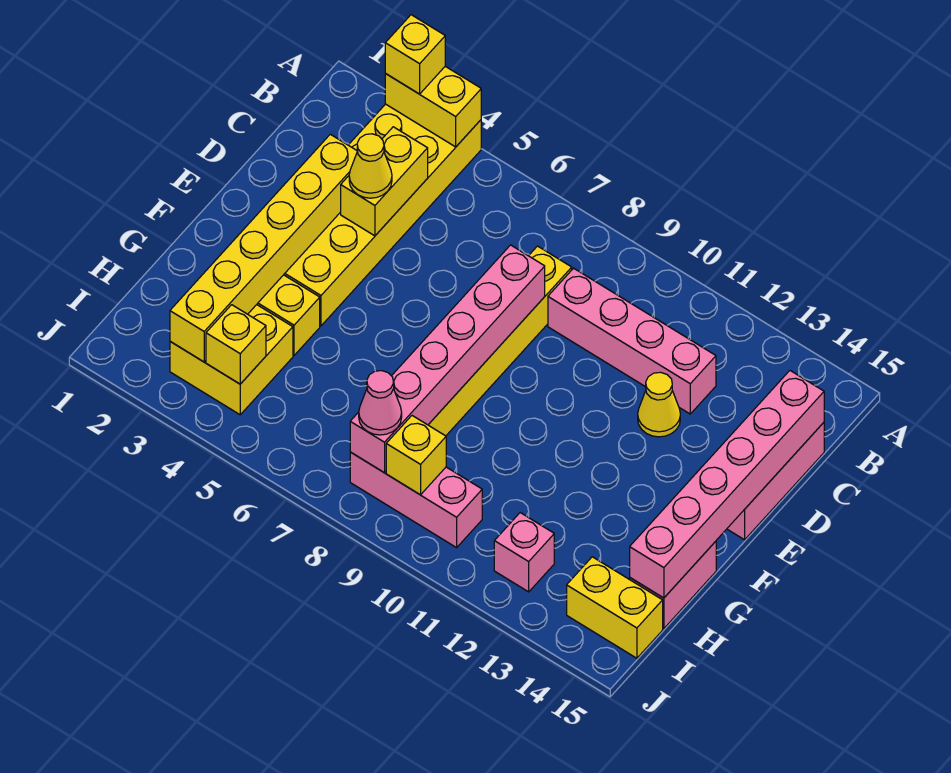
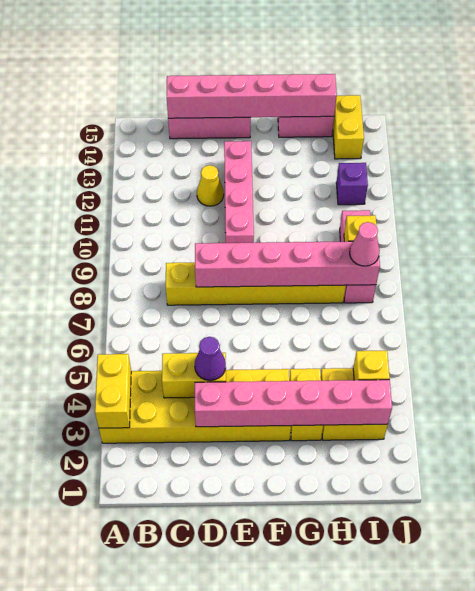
yellow 1x1 brick [385,15,445,94] -> none
pink 1x4 brick [548,268,716,414] -> pink 1x4 brick moved to [224,141,254,243]
yellow 1x6 brick [170,134,358,362] -> pink 1x6 brick [195,380,392,427]
yellow 1x1 cone [349,134,392,198] -> purple 1x1 cone [195,337,226,381]
pink 1x1 brick [494,513,554,592] -> purple 1x1 brick [336,163,368,205]

